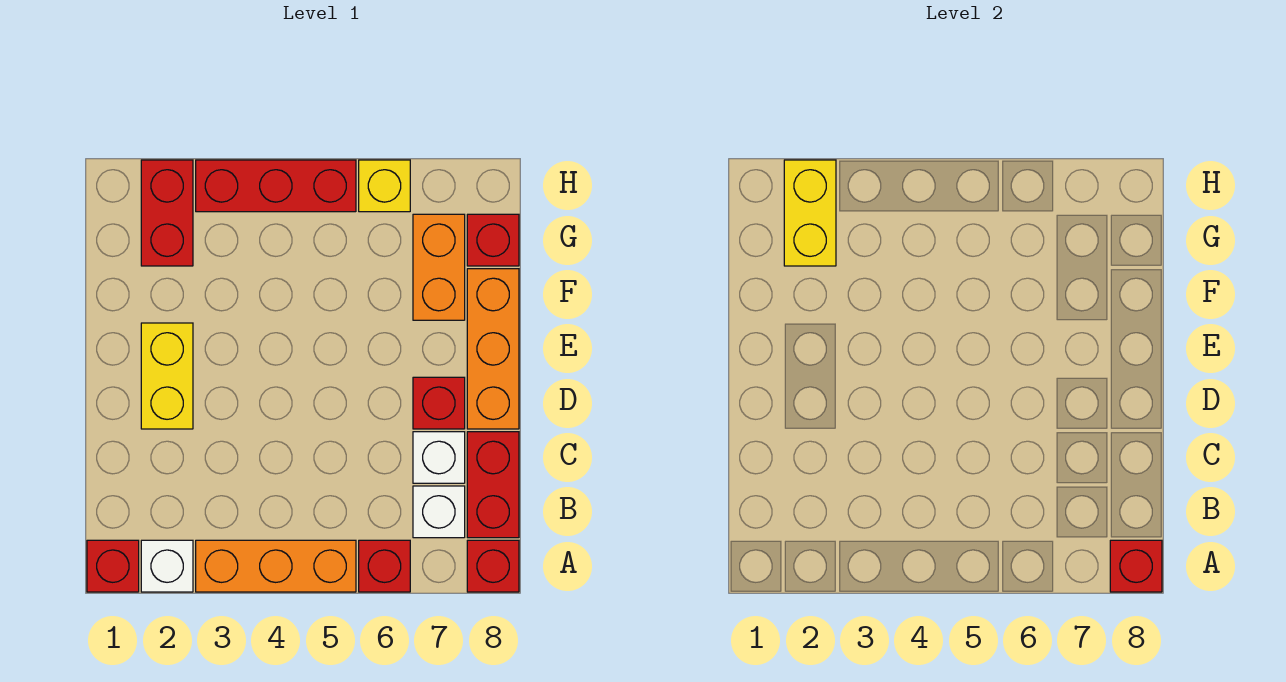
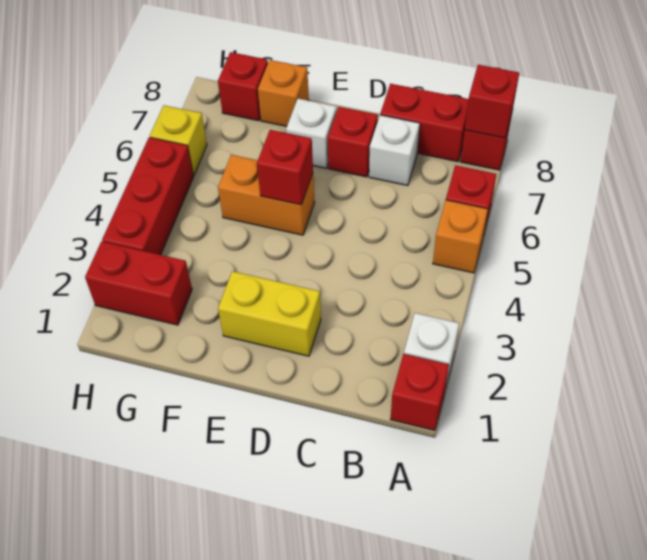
orange 1x3 brick [196,540,356,592] -> orange 1x1 brick [433,200,488,273]
white 1x1 brick [413,486,465,538] -> white 1x1 brick moved to [286,99,337,168]
orange 1x3 brick [467,269,519,429] -> orange 1x1 brick [258,60,309,126]
none -> red 1x1 brick [257,130,313,205]
orange 1x2 brick [413,214,465,320] -> orange 1x2 brick moved to [218,155,315,235]
yellow 1x2 brick [784,160,836,266] -> none

